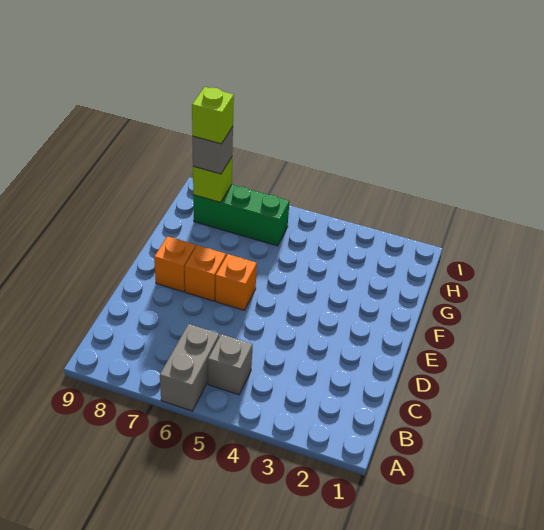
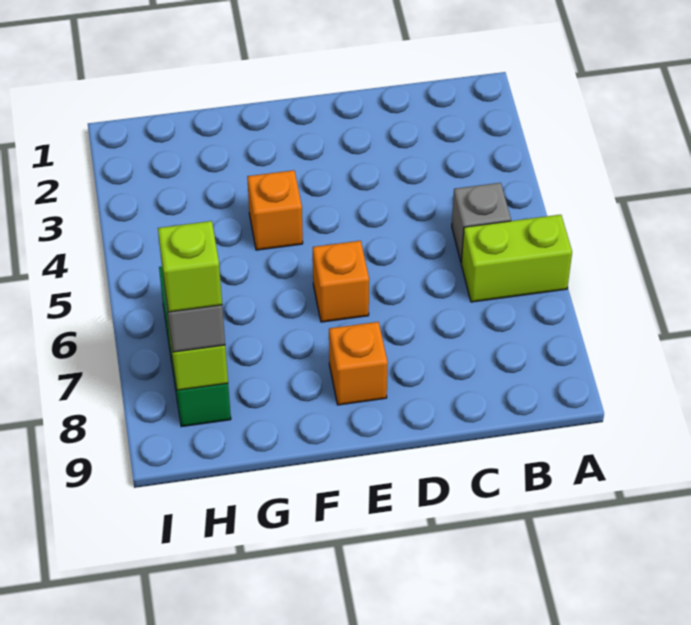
grey 1x2 brick [160,324,219,411] -> lime 1x2 brick [461,215,572,302]
orange 1x1 brick [185,245,226,301] -> orange 1x1 brick moved to [247,170,303,250]

